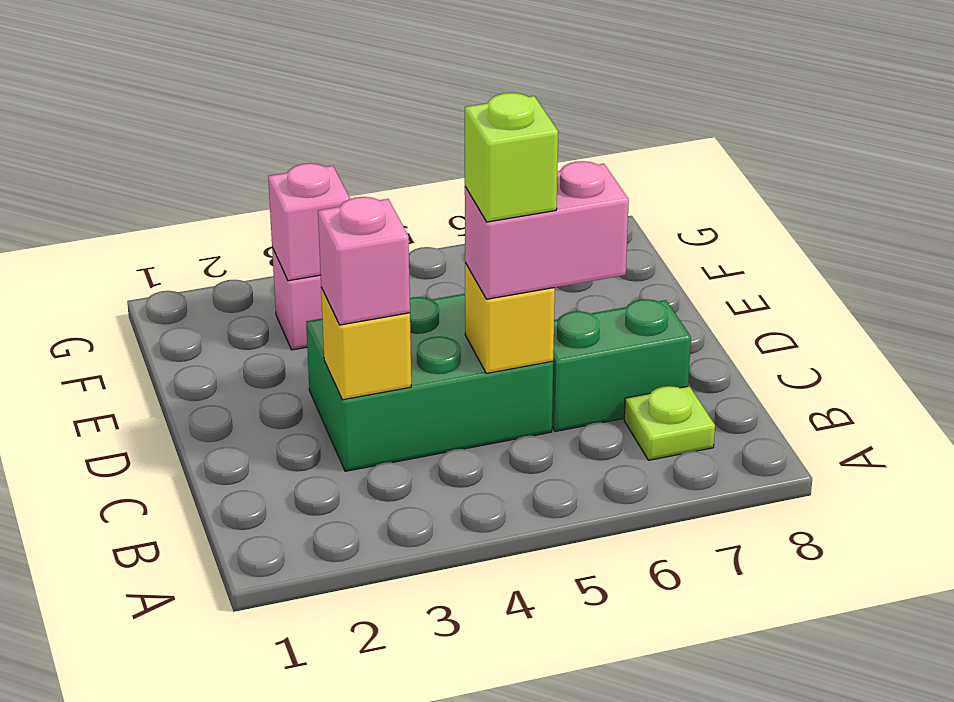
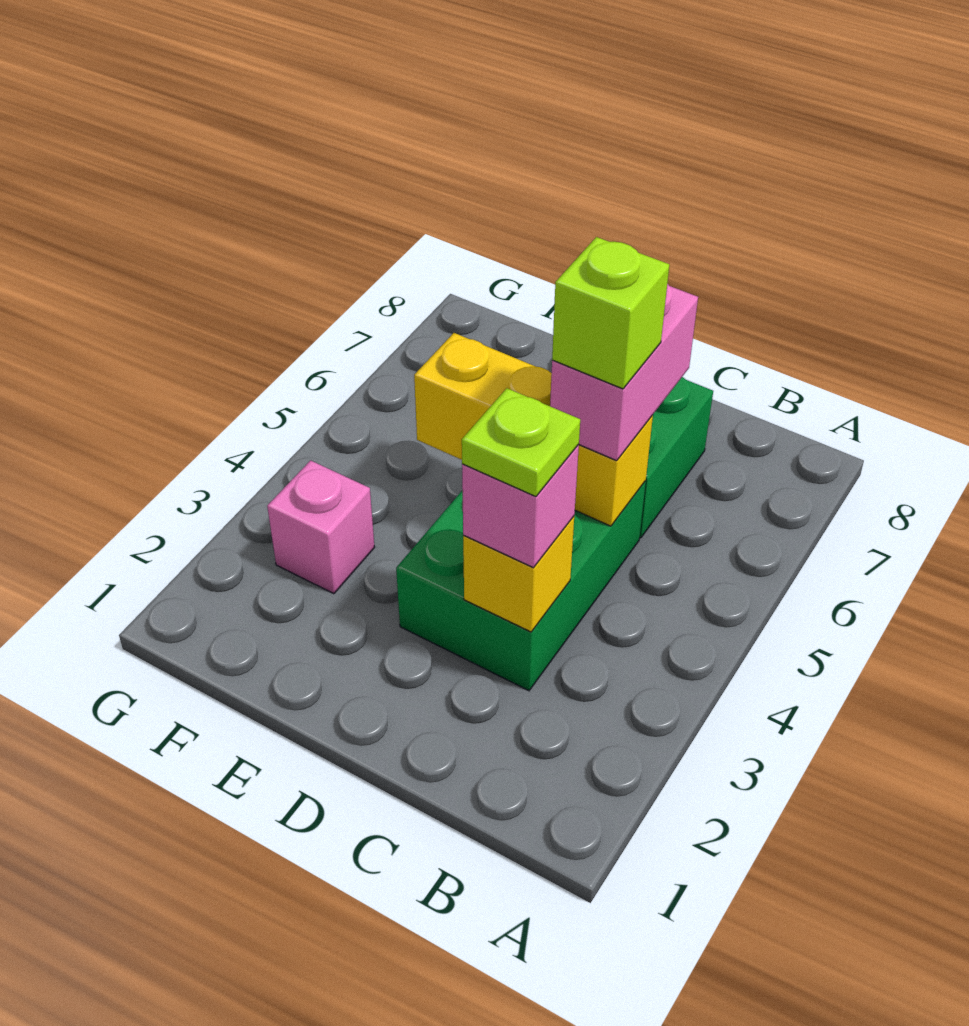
lime 1x1 plate [624,386,715,460] -> lime 1x1 plate moved to [462,388,580,497]
yellow 1x1 brick [465,263,555,373] -> yellow 1x3 brick [414,333,653,526]
pink 1x1 brick [268,163,350,281] -> none

